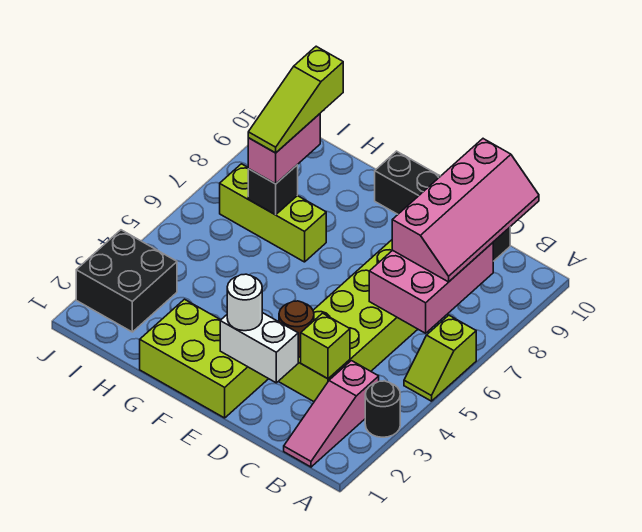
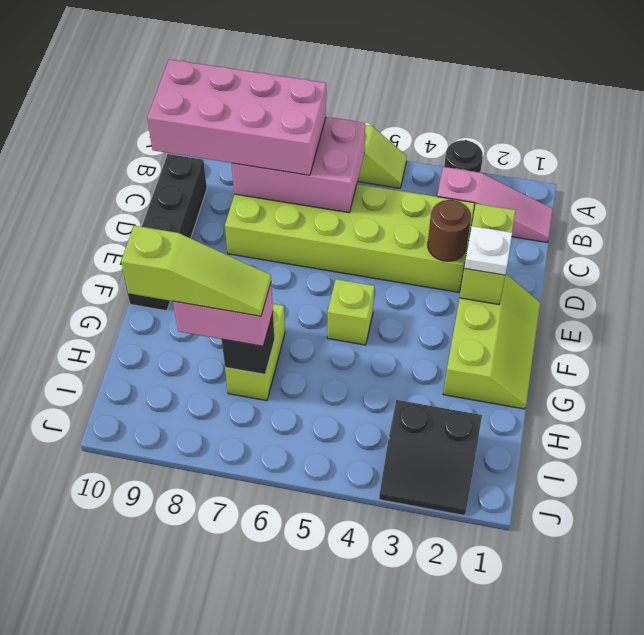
pink 2x4 slope [392,139,539,282] -> pink 2x4 brick [147,59,326,175]
lime 1x1 brick [301,313,350,379] -> lime 1x1 brick moved to [327,279,374,345]
white 1x2 brick [220,313,298,383] -> lime 1x2 brick [460,204,515,304]
lime 2x3 brick [140,299,268,418] -> lime 2x3 slope [443,274,540,409]
white 1x1 round brick [227,274,262,331] -> white 1x1 plate [464,226,512,275]
lime 1x3 brick [220,164,326,262] -> lime 1x2 brick [225,304,285,401]
black 2x2 brick [76,230,177,332] -> black 2x2 slope [379,400,482,516]

